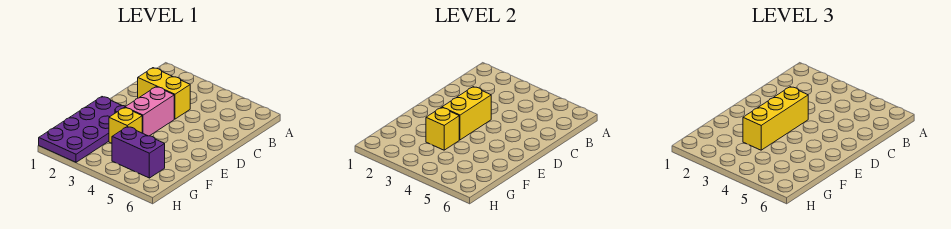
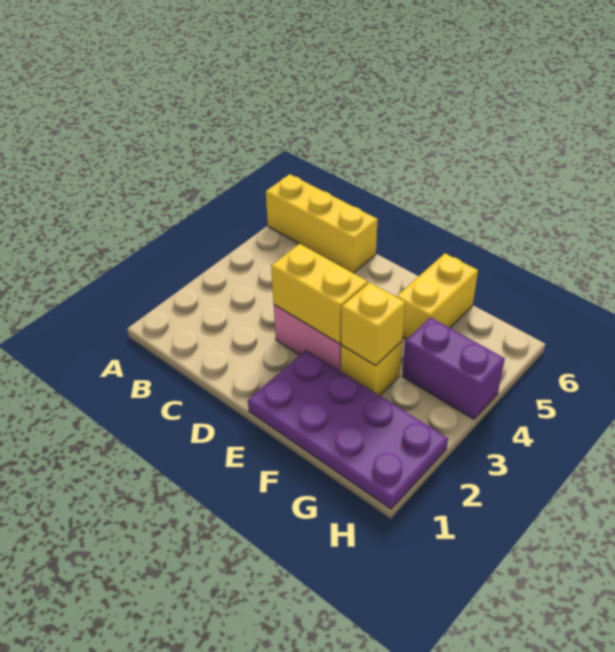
yellow 1x2 brick [138,68,190,119] -> yellow 1x2 brick moved to [396,253,478,340]
yellow 1x3 brick [743,87,808,150] -> yellow 1x3 brick moved to [266,174,378,273]
purple 1x2 brick [112,127,165,178] -> purple 1x2 brick turned to [402,317,505,419]

